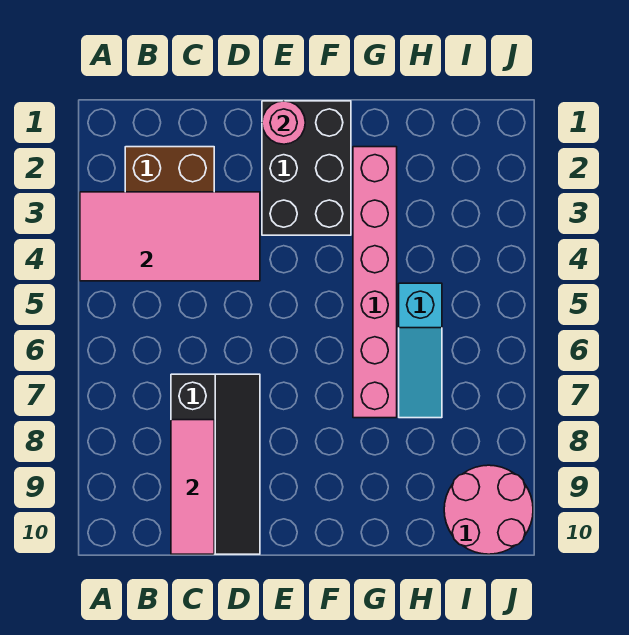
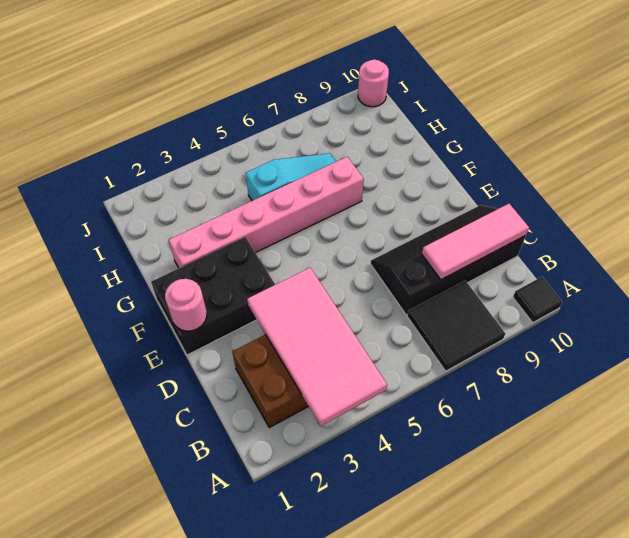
none -> black 2x2 tile [407,281,506,371]
none -> black 1x1 tile [513,277,562,323]
pink 2x2 round brick [444,465,533,554] -> pink 1x1 round brick [358,59,389,107]

